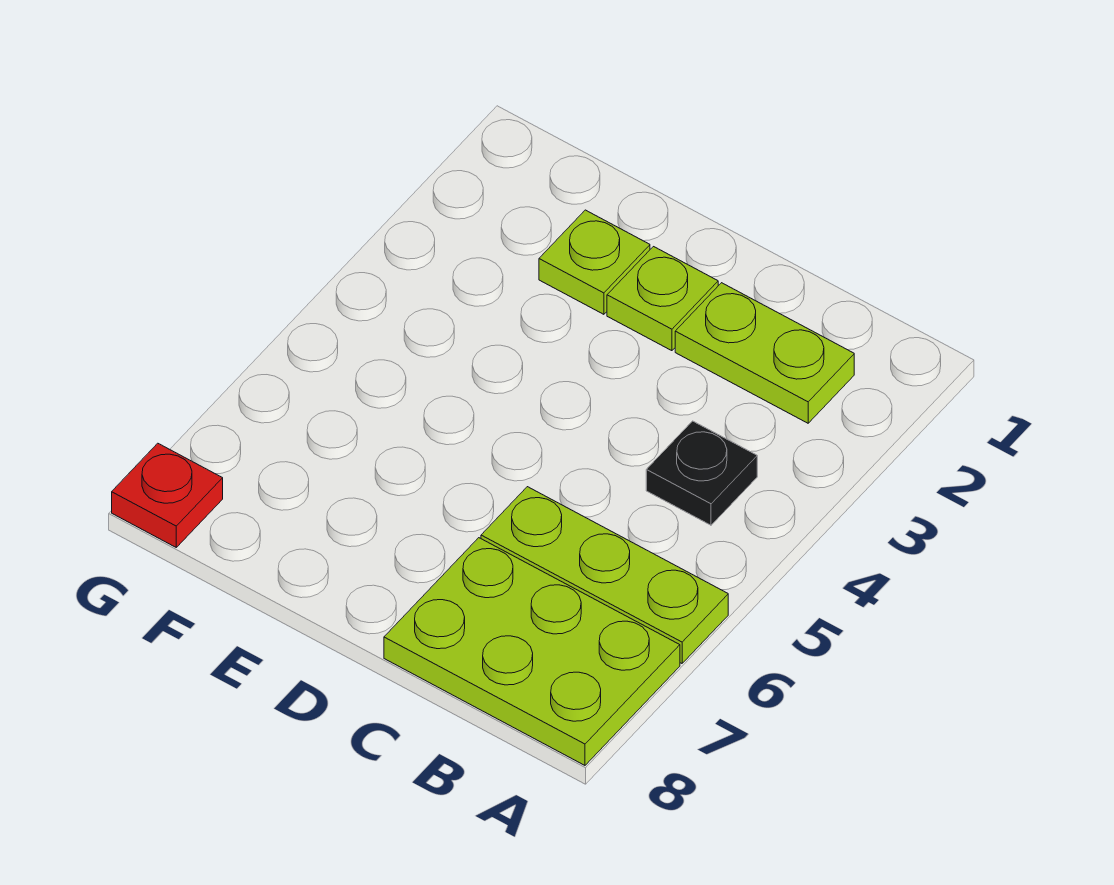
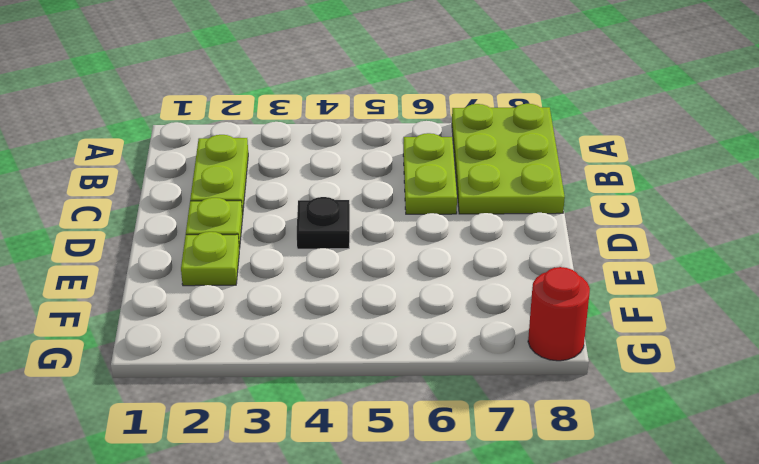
lime 1x3 plate [481,487,728,663] -> lime 1x2 plate [403,133,457,214]
black 1x1 plate [646,421,757,525] -> black 1x1 plate moved to [297,197,350,249]
red 1x1 plate [112,443,223,547] -> red 1x1 round brick [528,267,590,361]

